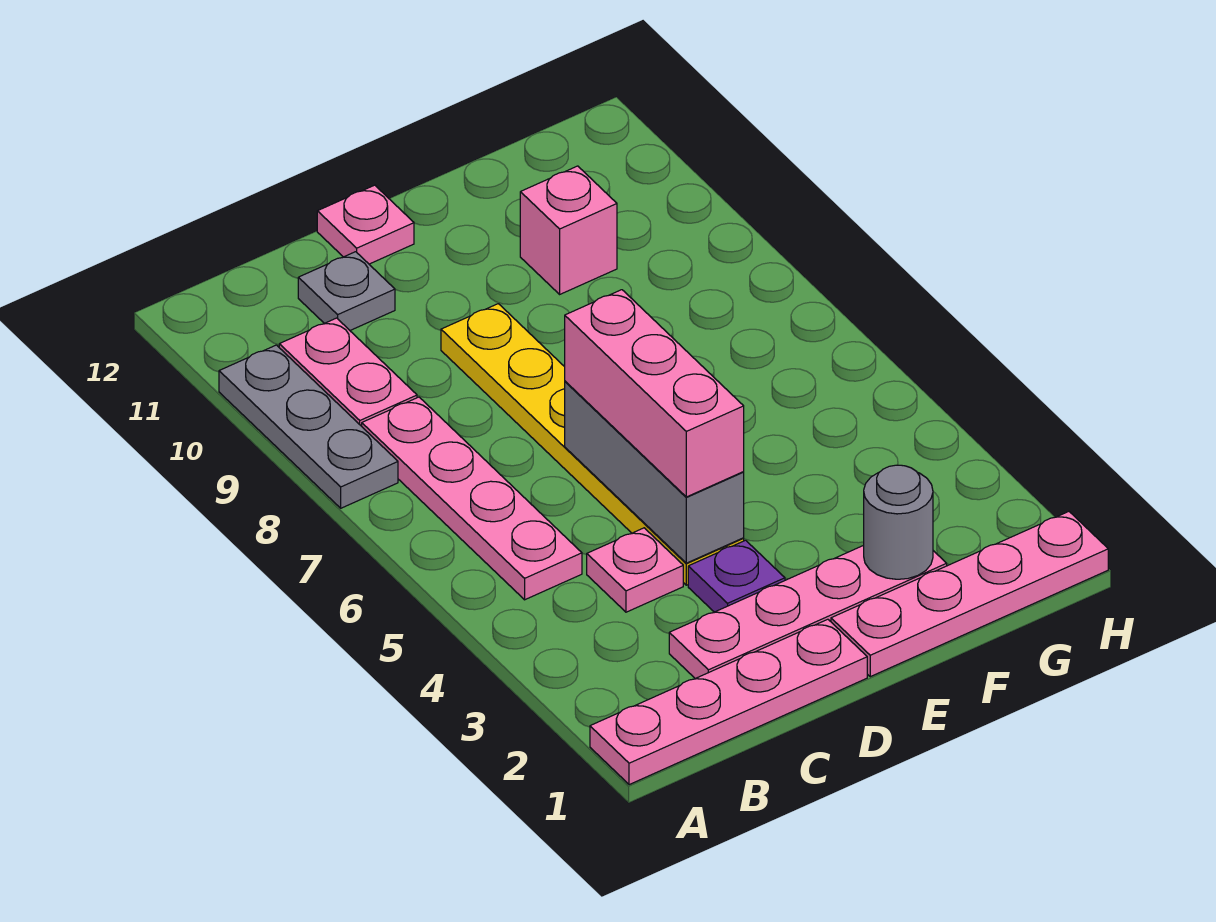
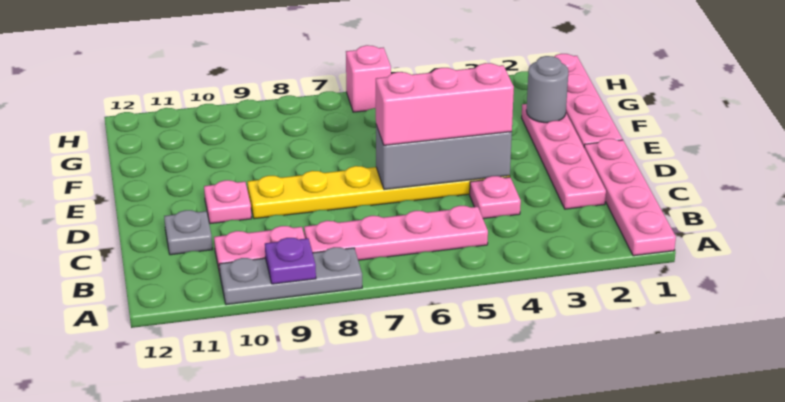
purple 1x1 plate [688,540,785,612] -> purple 1x1 plate moved to [265,238,316,284]
pink 1x1 plate [317,185,414,264] -> pink 1x1 plate moved to [204,180,252,224]
pink 1x1 brick [520,166,617,294] -> pink 1x1 brick moved to [346,45,391,112]

